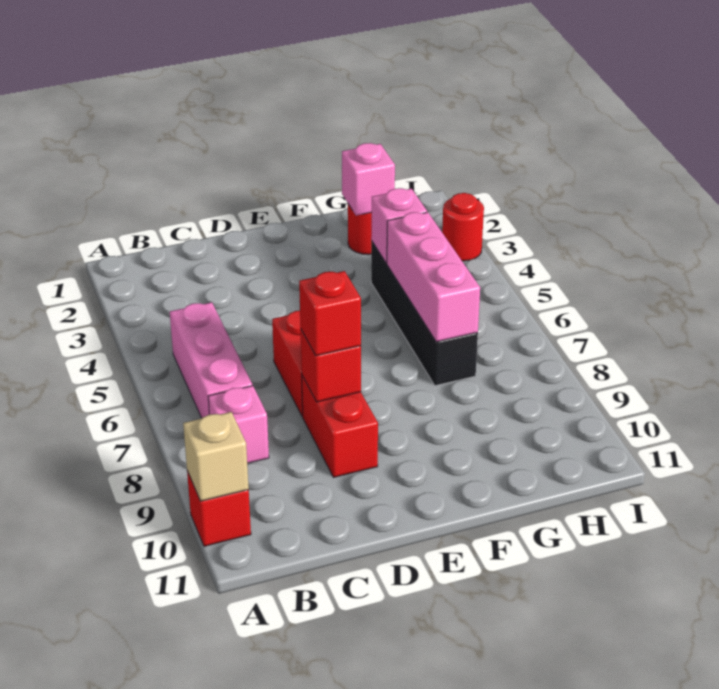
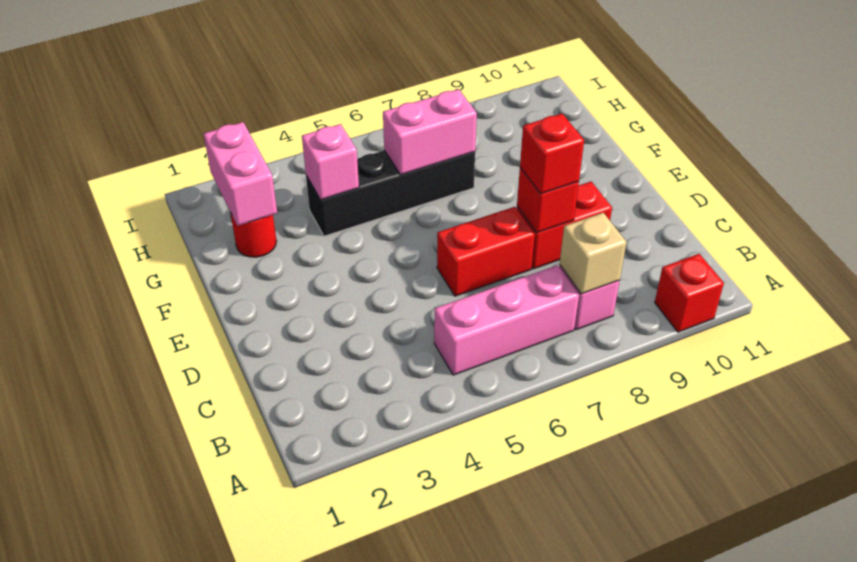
tan 1x1 brick [183,412,249,501] -> tan 1x1 brick moved to [560,213,627,294]
pink 1x1 brick [342,143,395,216] -> pink 1x2 brick [204,122,277,226]
pink 1x3 brick [387,212,480,342] -> pink 1x2 brick [383,89,477,175]
red 1x1 round brick [442,193,484,261] -> none

